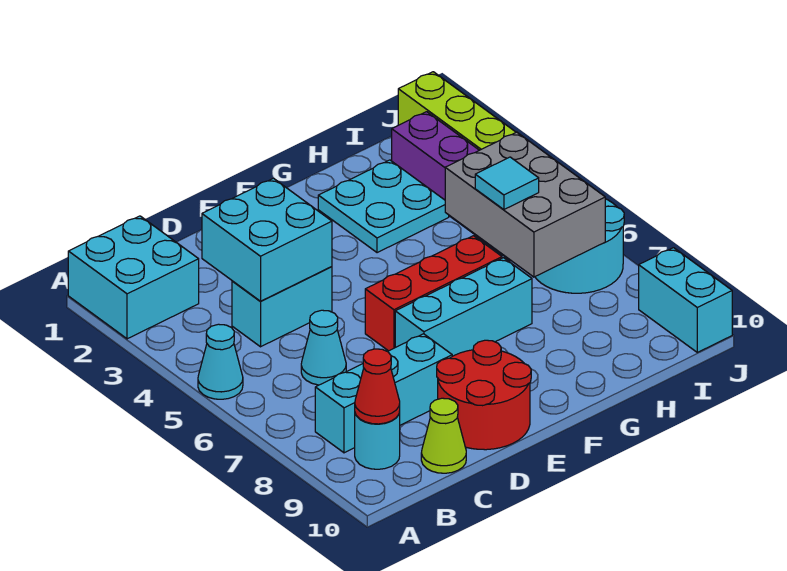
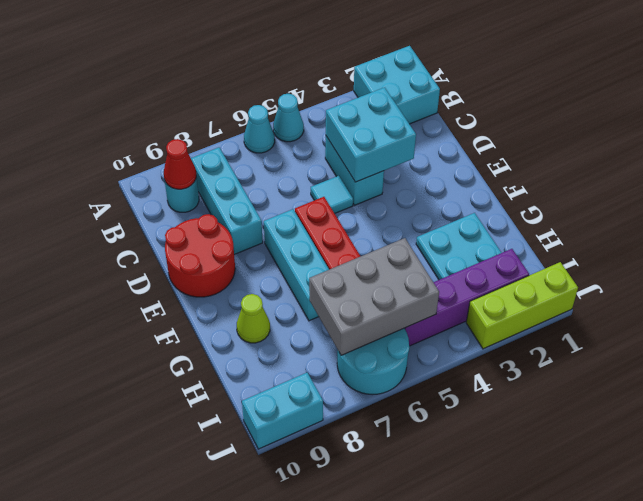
cyan 1x1 cone [301,310,346,385] -> cyan 1x1 cone moved to [244,105,275,153]
lime 1x1 cone [421,398,466,473] -> lime 1x1 cone moved to [237,294,270,343]
cyan 1x1 tile [475,157,539,210] -> cyan 1x1 tile moved to [311,176,353,213]

